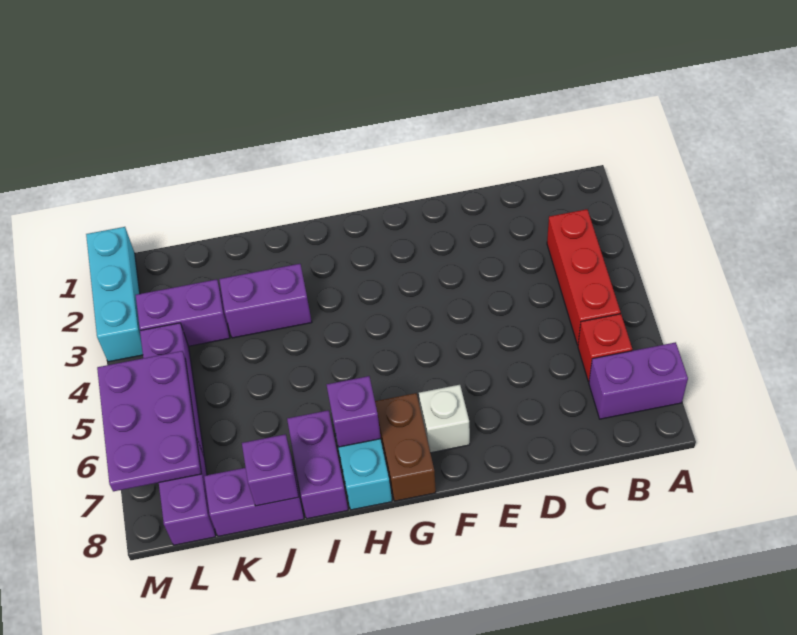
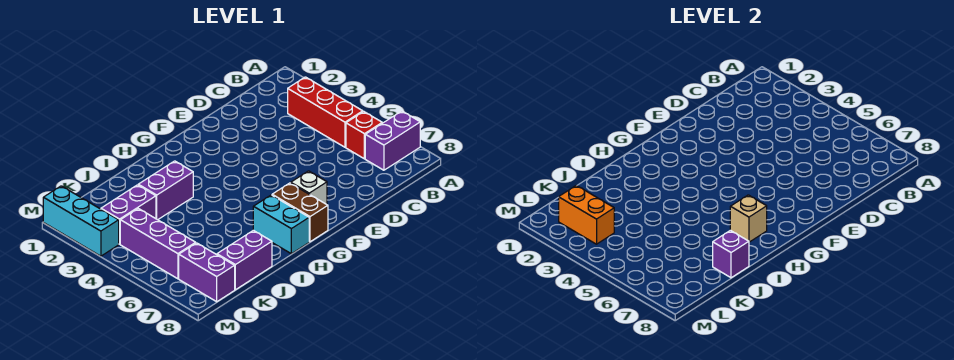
purple 1x1 brick [327,376,381,447] -> tan 1x1 brick [730,195,767,242]
purple 1x2 brick [287,410,348,519] -> none
none -> orange 1x2 brick [559,185,614,244]
purple 2x3 plate [97,351,201,491] -> none

